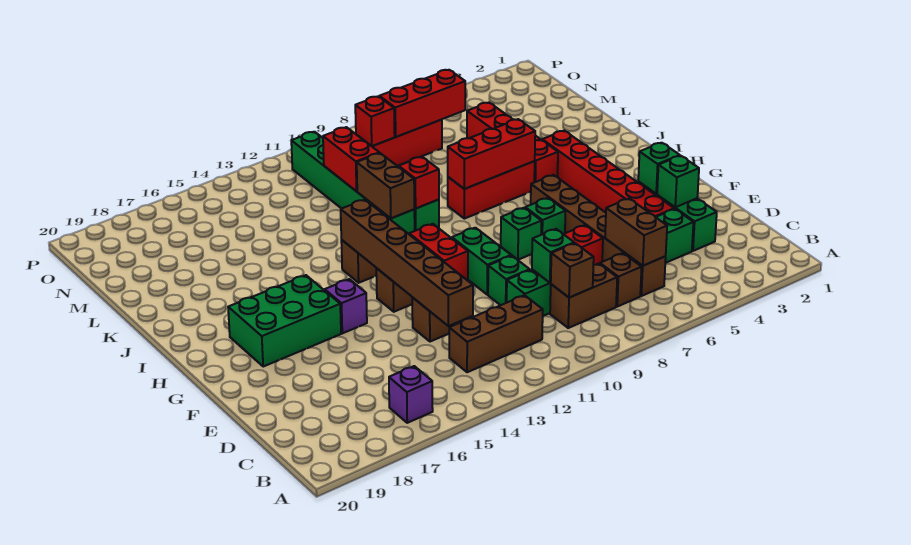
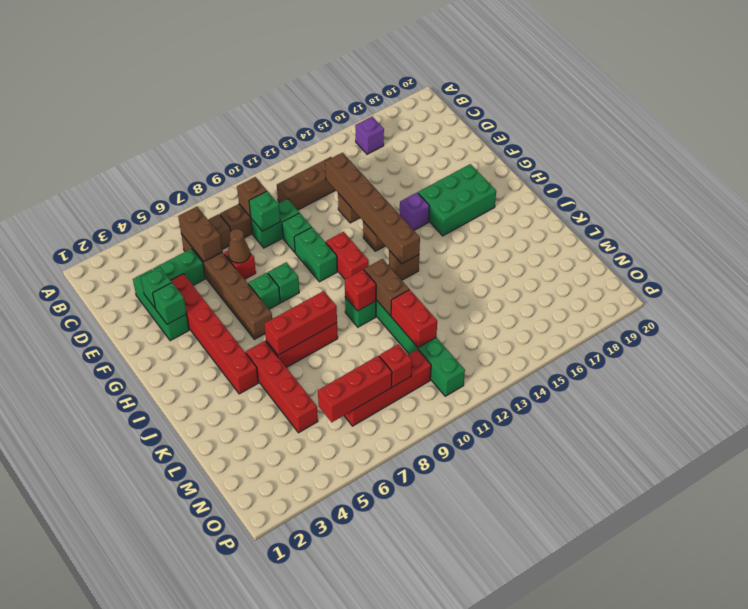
none -> brown 1x1 cone [228,229,250,263]

